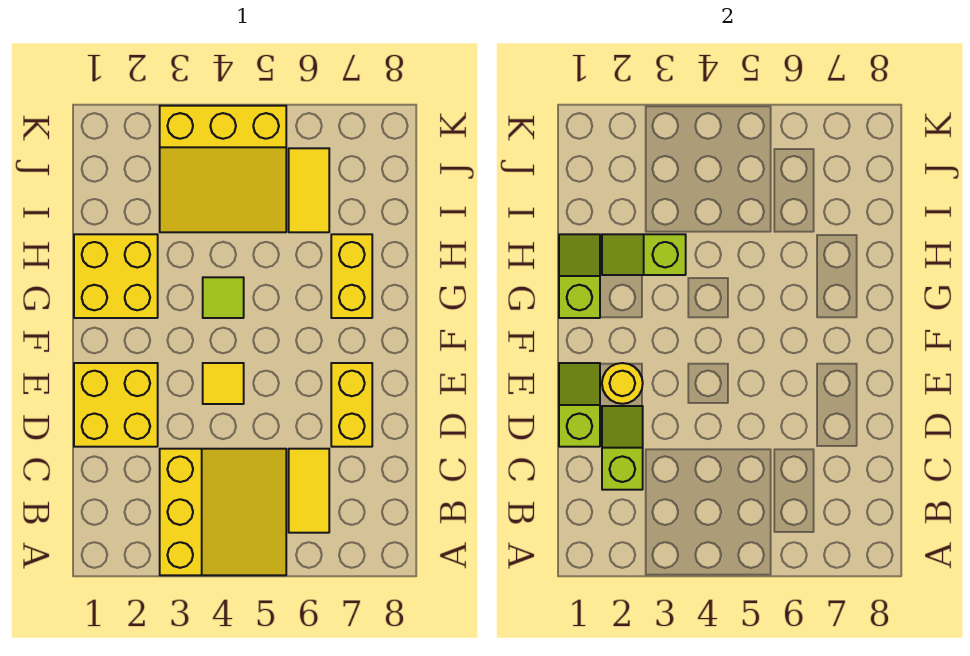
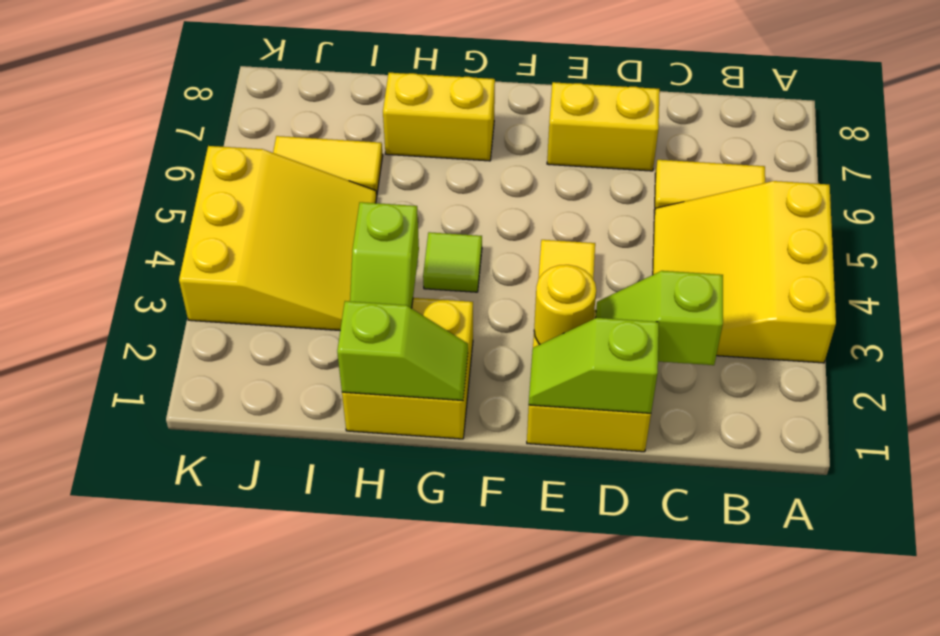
yellow 3x3 slope [160,449,286,575] -> yellow 3x3 slope turned to [653,181,836,363]
lime 1x2 slope [559,234,600,318] -> lime 1x2 slope turned to [337,301,468,401]

